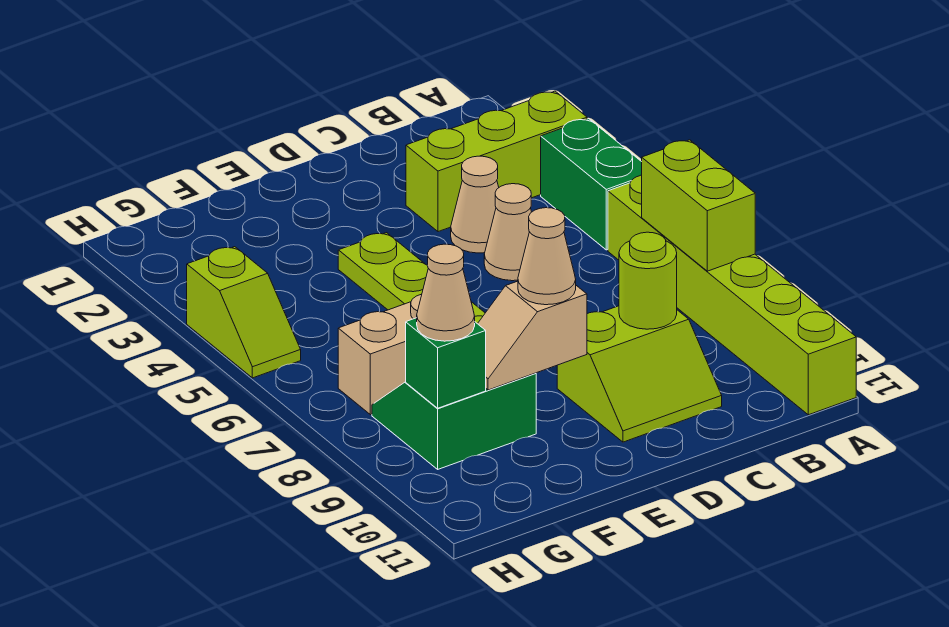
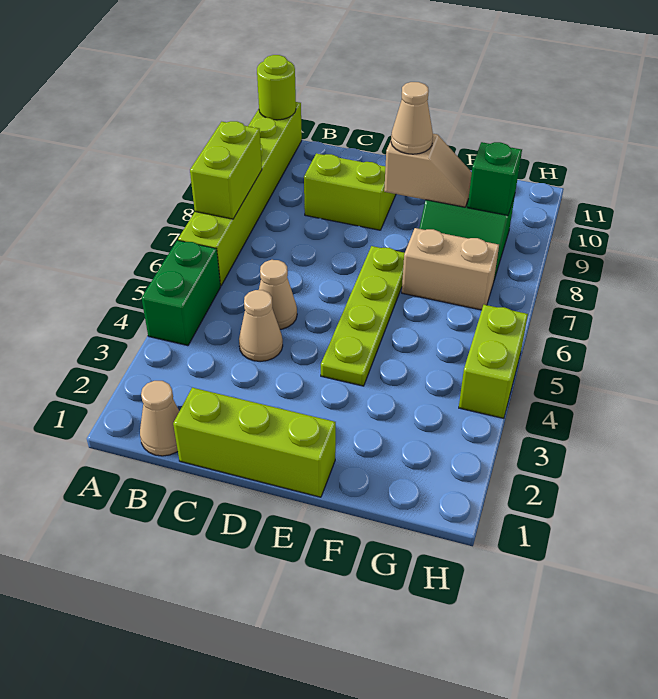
lime 1x3 brick [406,91,587,232] -> lime 1x3 brick moved to [173,388,336,497]
lime 1x1 round brick [619,232,677,329] -> lime 1x1 round brick moved to [257,55,296,120]
tan 1x1 cone [417,244,475,341] -> tan 1x1 cone moved to [140,381,179,456]
lime 1x2 slope [187,247,301,378] -> lime 1x2 brick [459,305,528,419]

